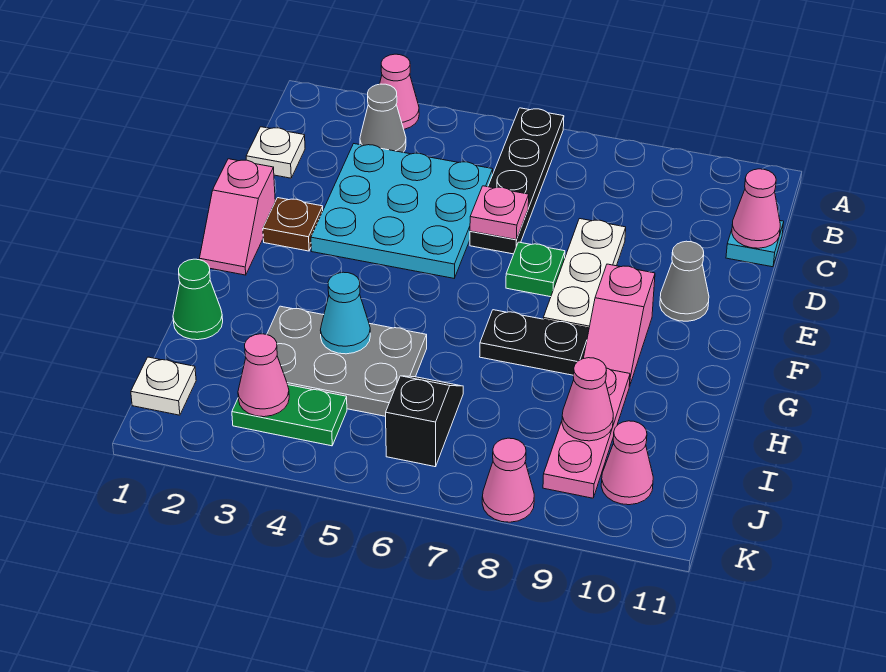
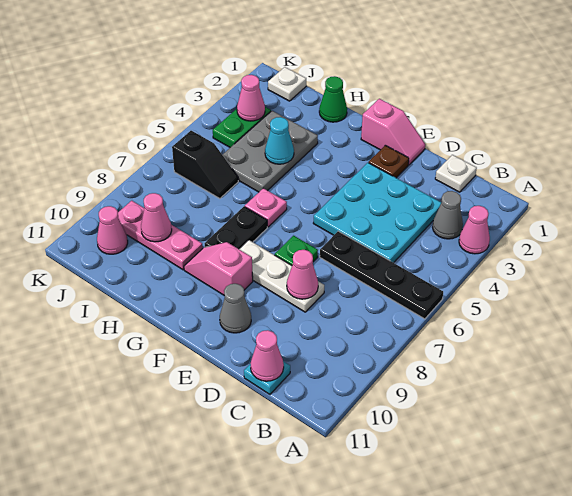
pink 1x1 plate [470,186,529,240] -> pink 1x1 plate moved to [245,188,287,227]
pink 1x2 slope [200,159,275,275] -> pink 1x2 slope turned to [361,99,425,165]
pink 1x1 cone [482,438,534,522] -> pink 1x1 cone moved to [287,250,318,299]

